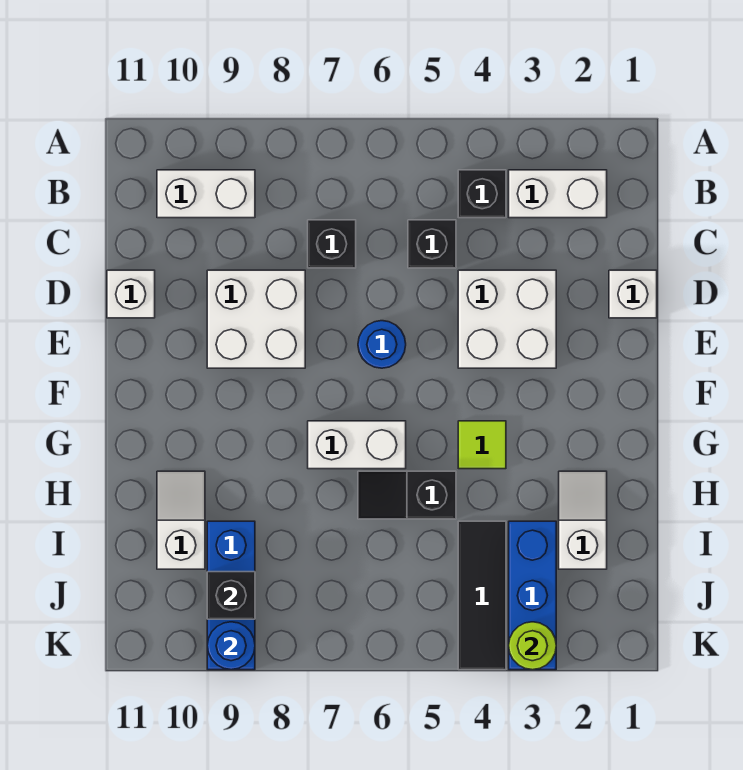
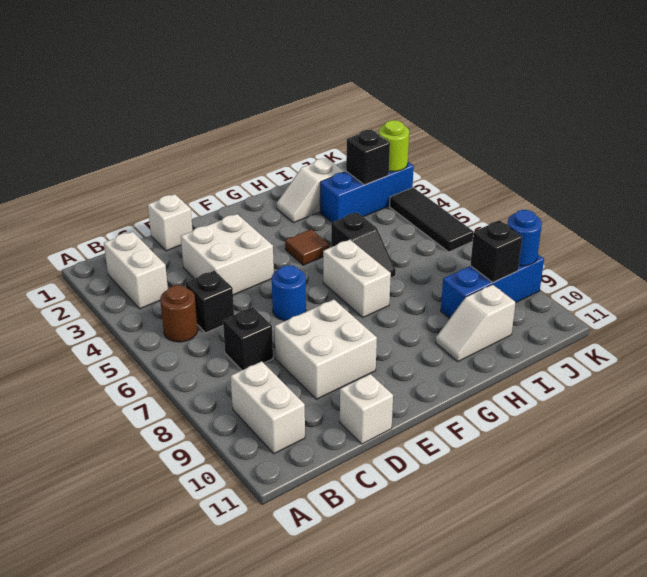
black 1x1 brick [458,170,506,218] -> black 1x1 brick moved to [346,130,390,185]
none -> brown 1x1 round brick [160,285,198,342]
lime 1x1 tile [458,421,506,469] -> brown 1x1 tile [285,229,329,265]
black 1x3 tile [458,521,506,670] -> black 1x3 tile turned to [390,187,474,252]

